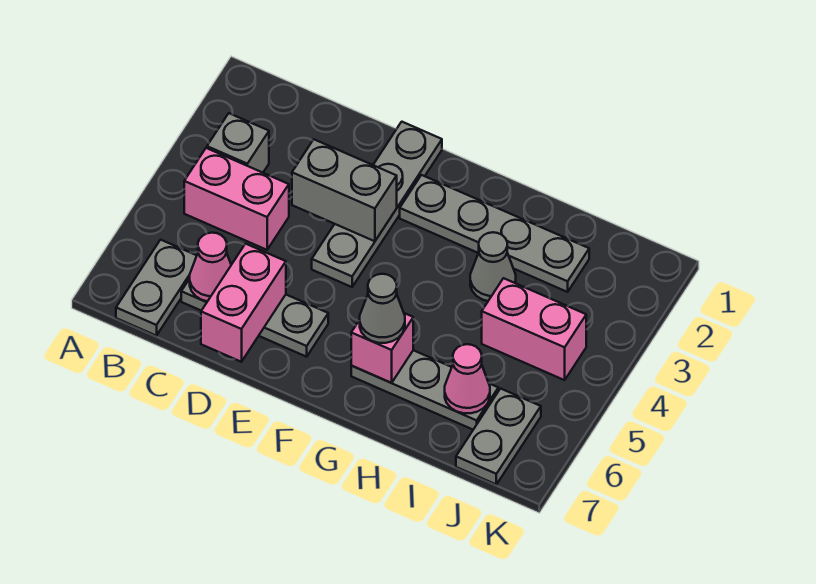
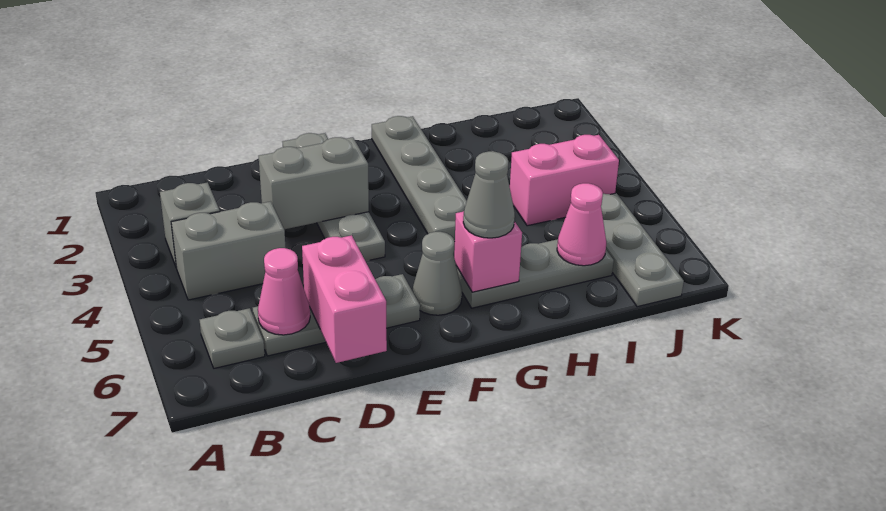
pink 1x2 brick [184,148,289,250] -> grey 1x2 brick [171,201,286,300]
grey 1x2 plate [116,240,197,336] -> grey 1x1 plate [200,308,265,368]
grey 1x4 plate [400,175,589,292] -> grey 1x4 plate turned to [372,116,467,241]
grey 1x1 cone [470,232,516,301] -> grey 1x1 cone moved to [412,232,462,315]
grey 1x2 plate [456,389,541,484] -> grey 1x3 plate [601,193,684,307]

